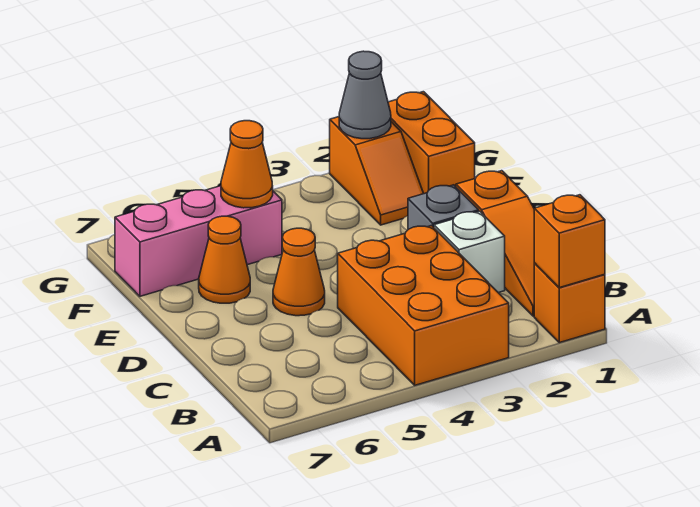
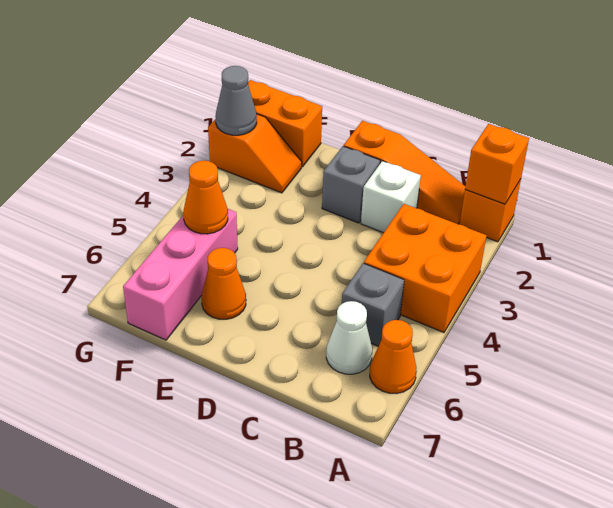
orange 2x3 brick [338,226,509,385] -> orange 2x2 brick [364,204,487,333]
none -> grey 1x1 brick [342,263,404,346]
none -> white 1x1 cone [326,301,372,374]
orange 1x1 cone [273,228,325,316] -> orange 1x1 cone moved to [370,320,417,394]

